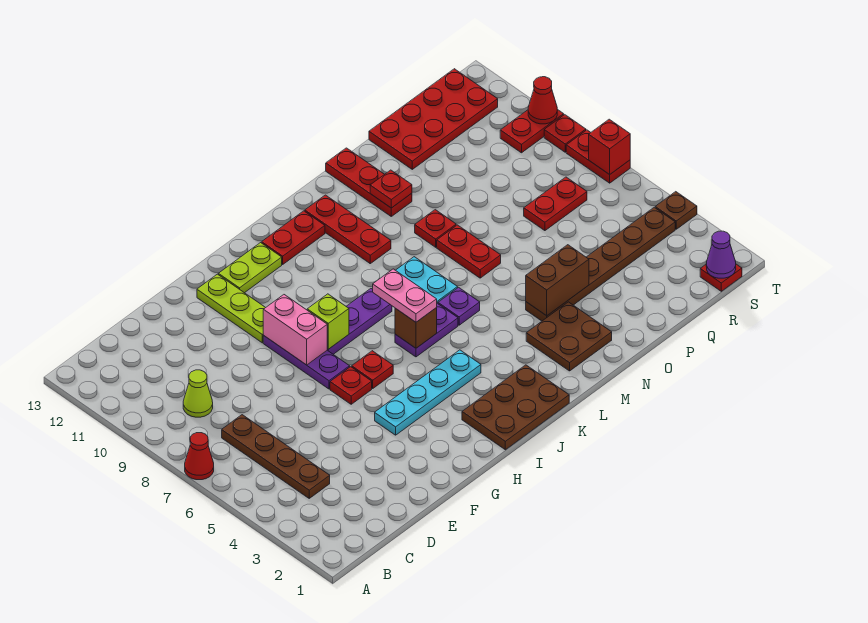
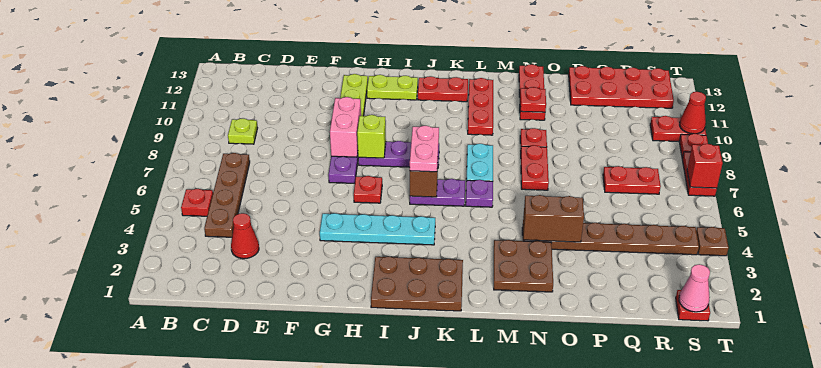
red 1x1 cone [185,433,214,480] -> red 1x1 cone moved to [231,213,259,259]
lime 1x1 cone [183,370,213,417] -> lime 1x1 plate [228,119,257,144]
red 1x1 plate [330,367,372,404] -> red 1x1 plate moved to [181,189,213,216]
purple 1x1 cone [706,231,736,278] -> pink 1x1 cone [679,264,710,312]

